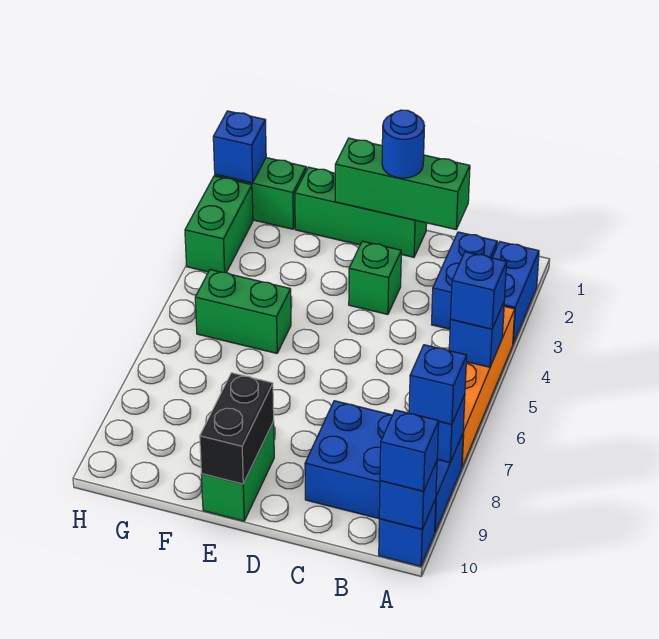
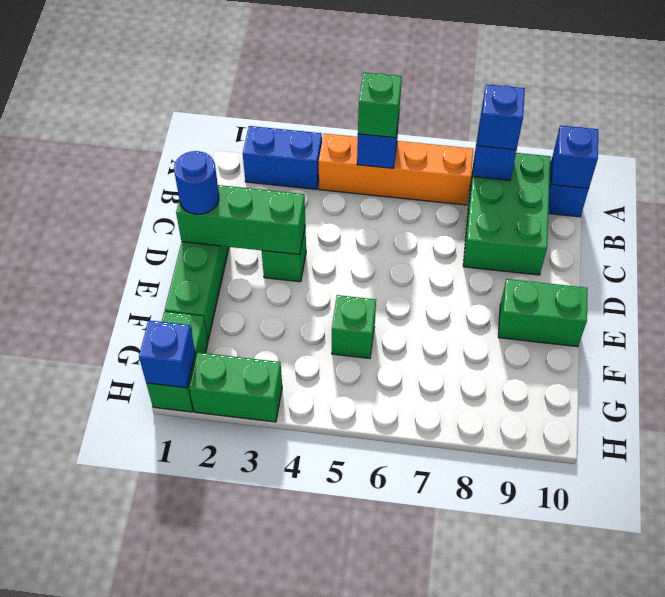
blue 1x1 brick [451,252,507,329] -> green 1x1 brick [358,73,402,138]
blue 2x3 brick [305,401,463,532] -> green 2x3 brick [463,153,551,275]
blue 1x1 brick [380,410,439,491] -> none
blue 1x2 brick [432,232,497,329] -> none
green 1x3 brick [335,138,470,230] -> green 1x3 brick turned to [176,185,305,255]
black 1x2 brick [200,373,274,484] -> none
green 1x2 brick [195,270,291,353] -> green 1x1 brick [332,295,376,358]

